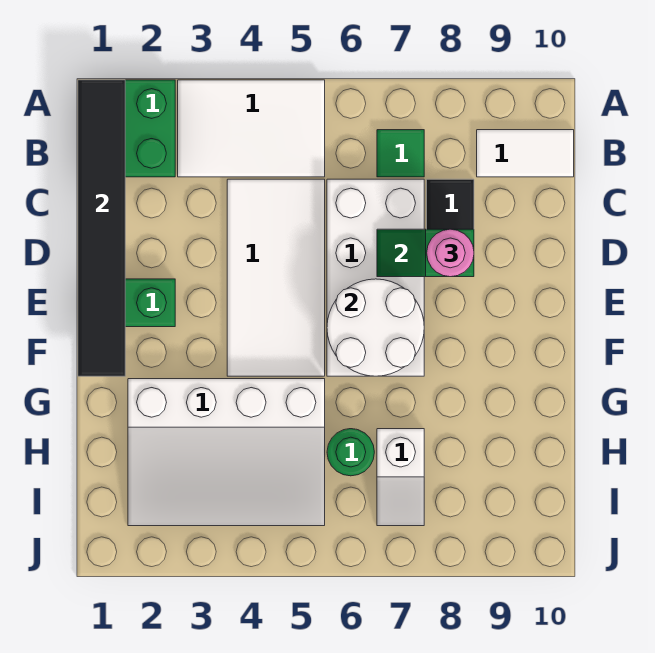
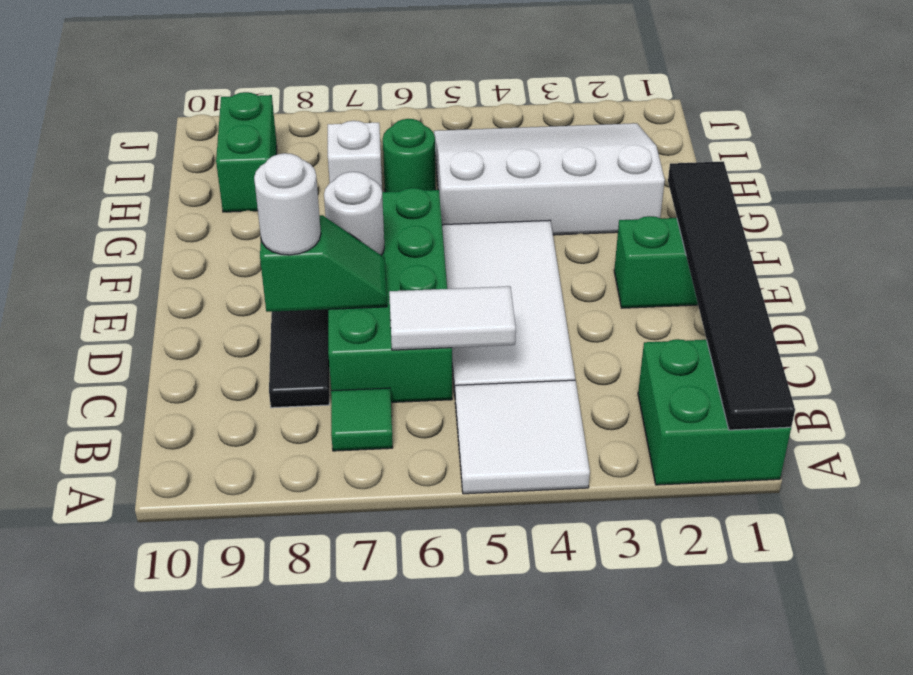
white 2x3 tile [178,80,325,177] -> white 2x2 tile [455,380,590,494]
white 1x2 tile [477,130,574,177] -> white 1x2 tile moved to [389,286,516,350]
white 2x4 brick [327,179,424,376] -> green 2x4 brick [328,188,452,402]
pink 1x1 round brick [427,229,474,277] -> white 1x1 round brick [254,153,321,255]
white 2x2 round brick [327,279,424,376] -> white 1x1 round brick [324,172,384,255]
none -> green 1x2 brick [216,92,277,212]

